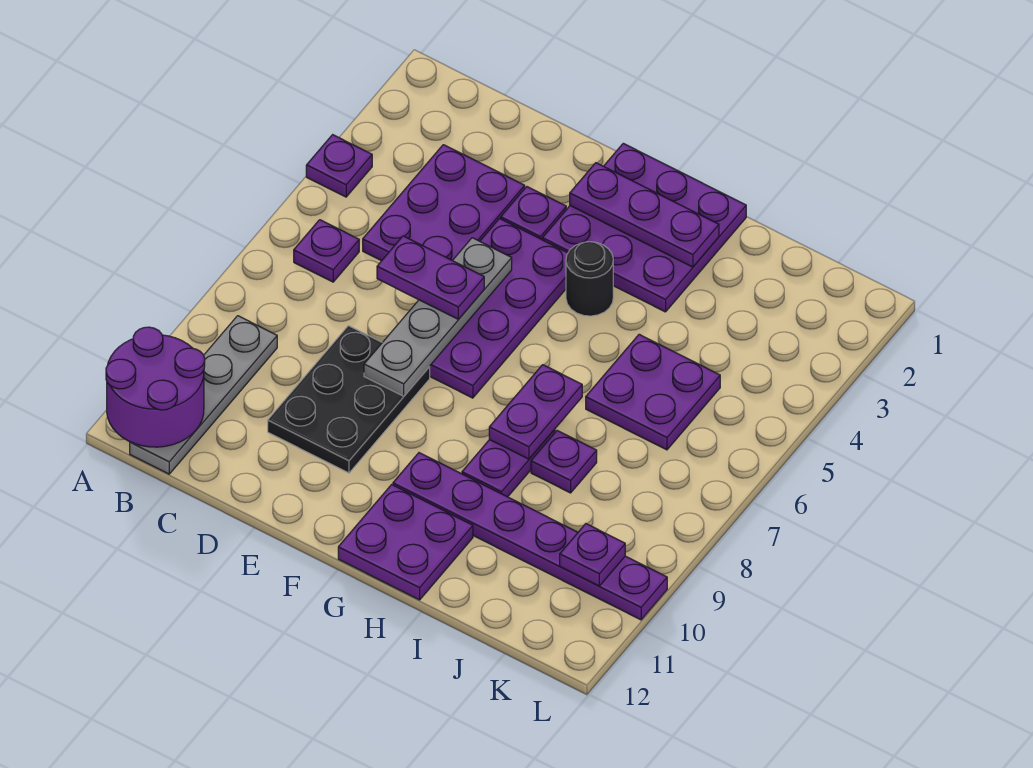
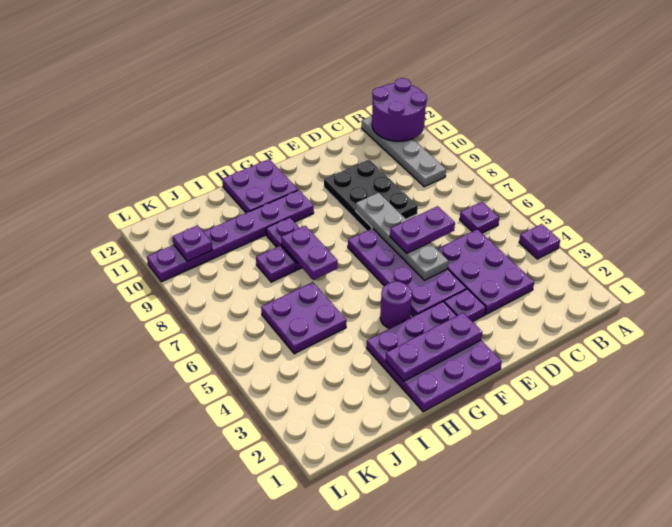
black 1x1 round brick [566,242,613,316] -> purple 1x1 round brick [380,281,412,328]

